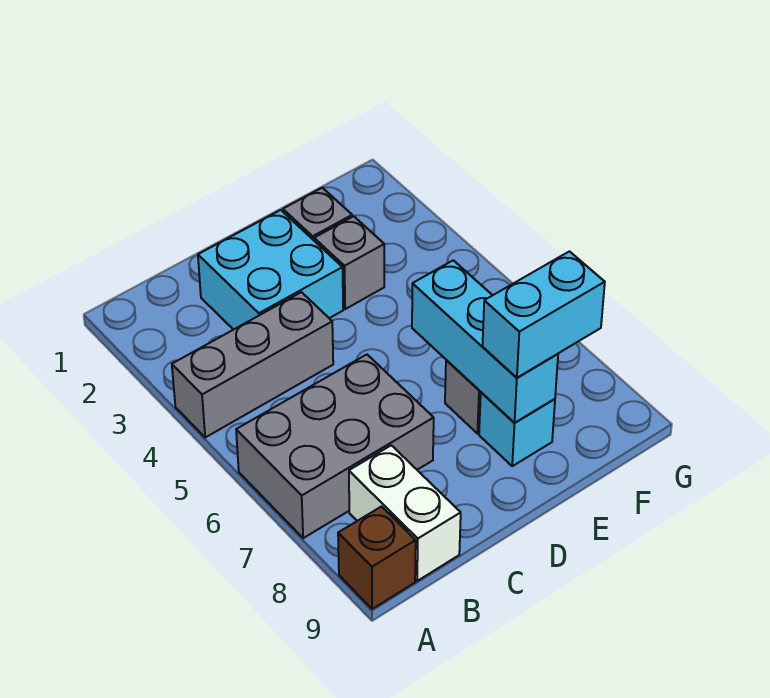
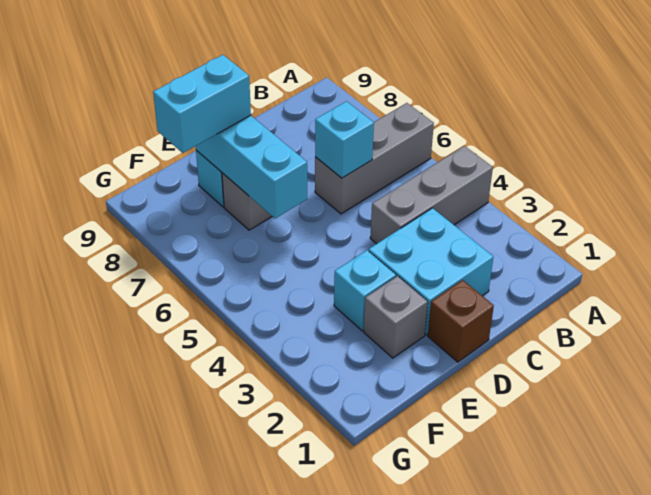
grey 2x3 brick [236,355,434,538] -> grey 1x3 brick [315,103,434,214]
brown 1x1 brick [338,507,416,609] -> brown 1x1 brick moved to [428,280,494,362]
white 1x2 brick [349,445,461,581] -> none
none -> cyan 1x1 brick [315,101,374,178]
grey 1x1 brick [314,216,384,309] -> cyan 1x1 brick [334,250,396,331]

